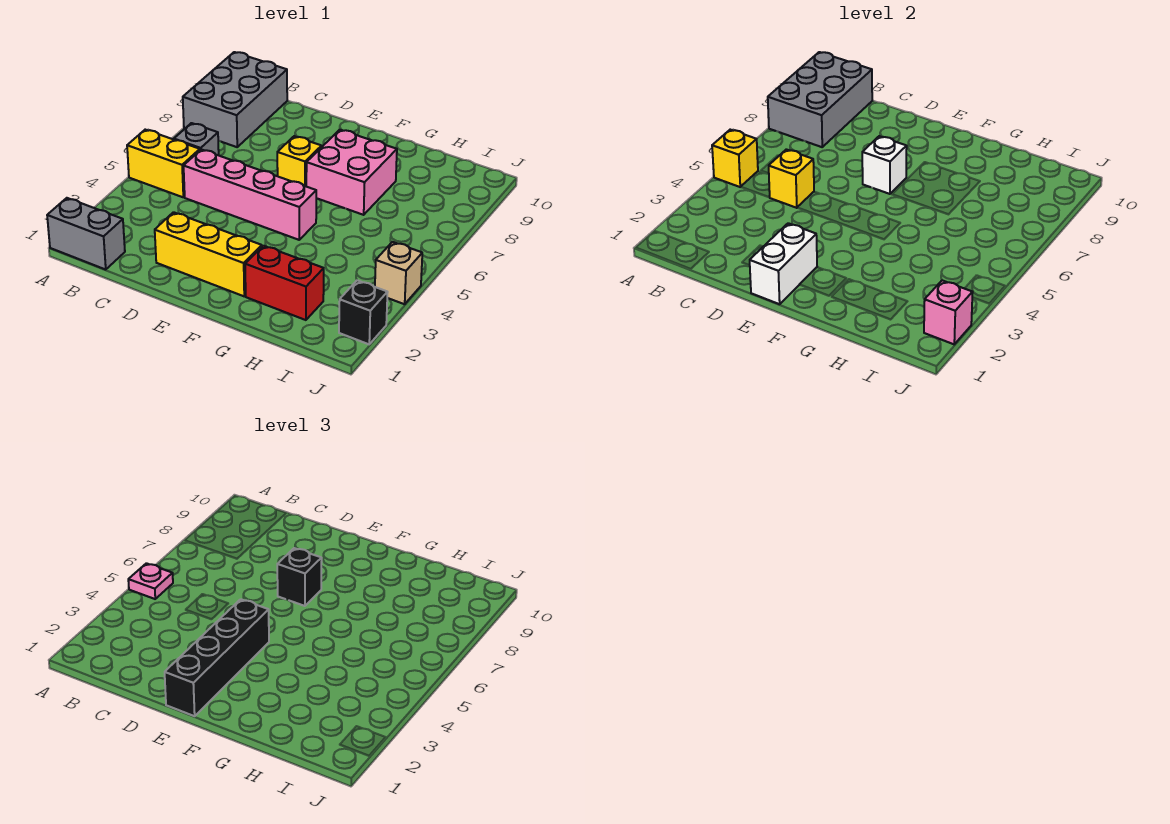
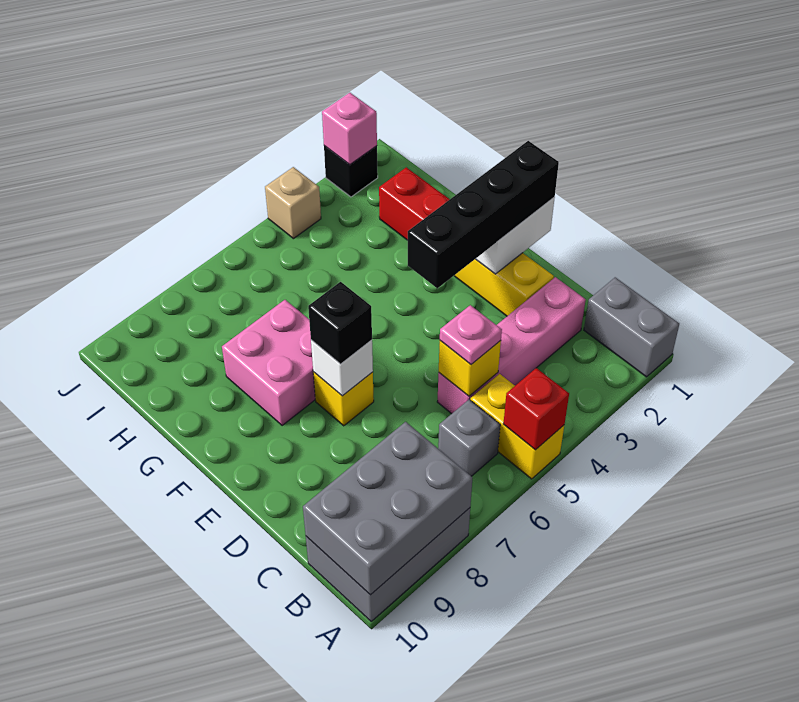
yellow 1x1 brick [712,130,758,187] -> red 1x1 brick [503,368,569,450]
pink 1x1 plate [128,563,173,599] -> pink 1x1 plate moved to [440,305,502,364]
pink 1x4 brick [184,149,316,240] -> pink 1x4 brick turned to [437,277,586,414]

